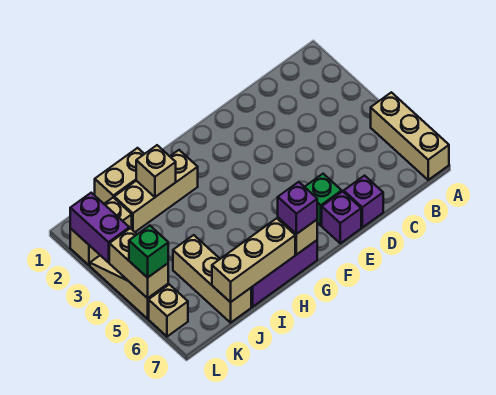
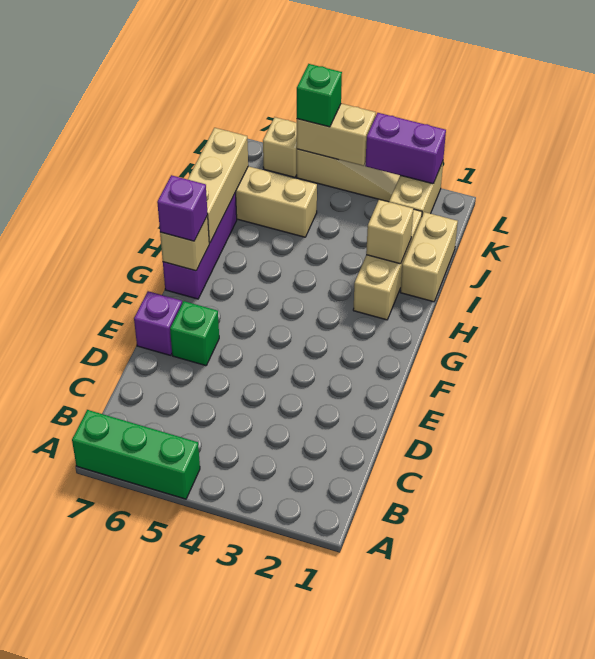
tan 1x3 brick [371,92,449,180] -> green 1x3 brick [72,410,200,499]
purple 1x1 brick [344,176,383,227] -> none

